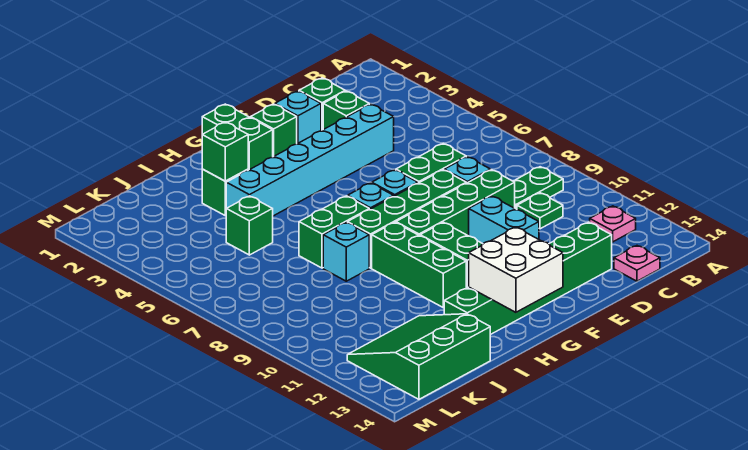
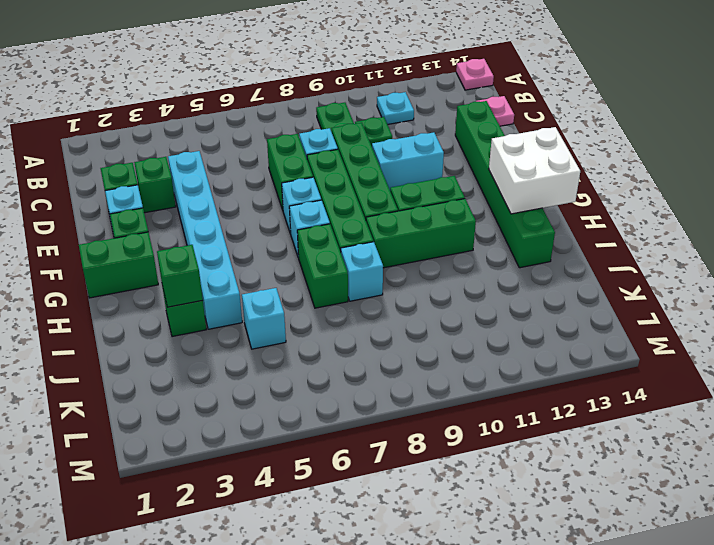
none -> cyan 1x1 plate [377,92,414,125]
pink 1x1 plate [590,206,636,242] -> pink 1x1 plate moved to [456,59,494,90]
green 1x1 brick [226,196,273,255] -> cyan 1x1 brick [242,288,286,349]
green 3x3 slope [347,314,490,399] -> none

